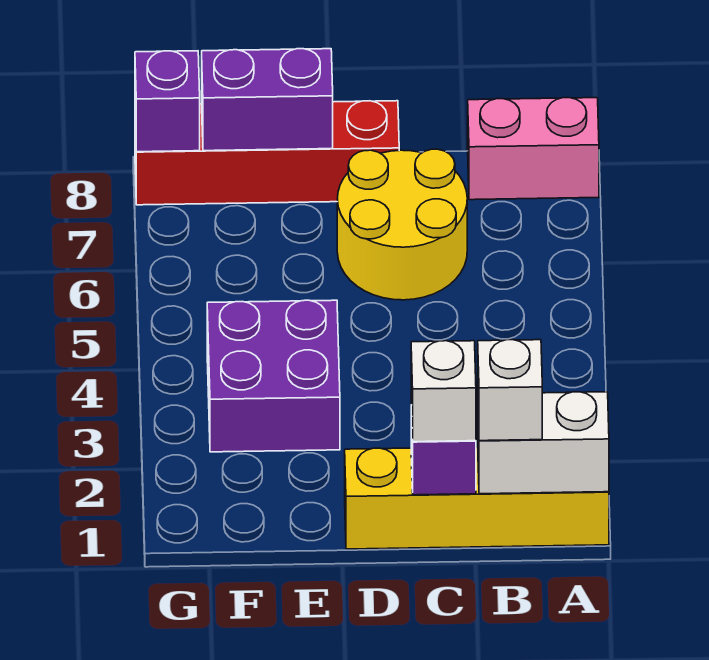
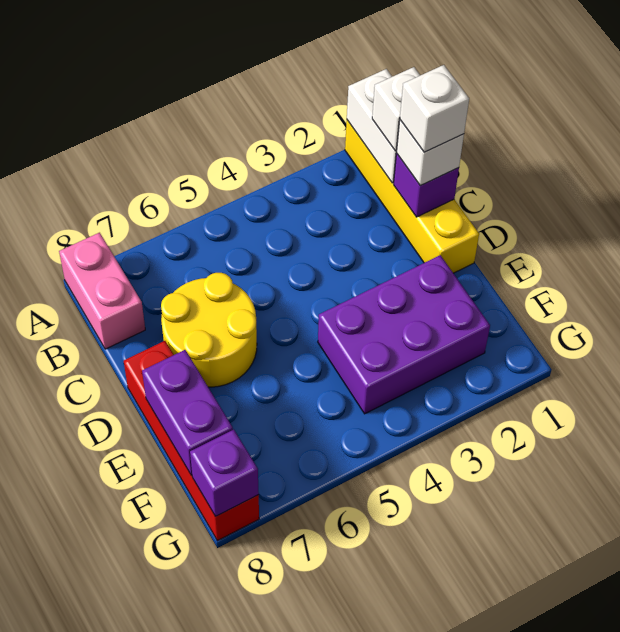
none -> white 1x1 brick [400,65,469,152]
purple 2x2 brick [207,300,340,452] -> purple 2x3 brick [318,255,490,414]

